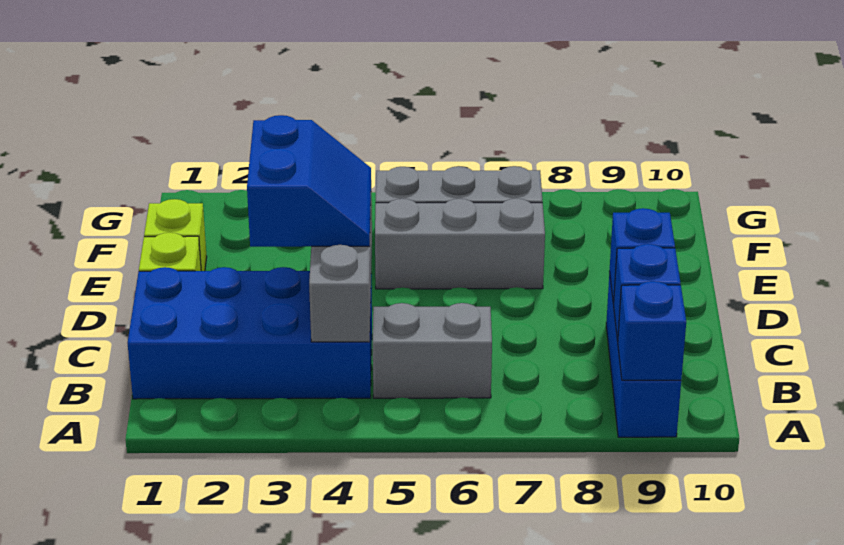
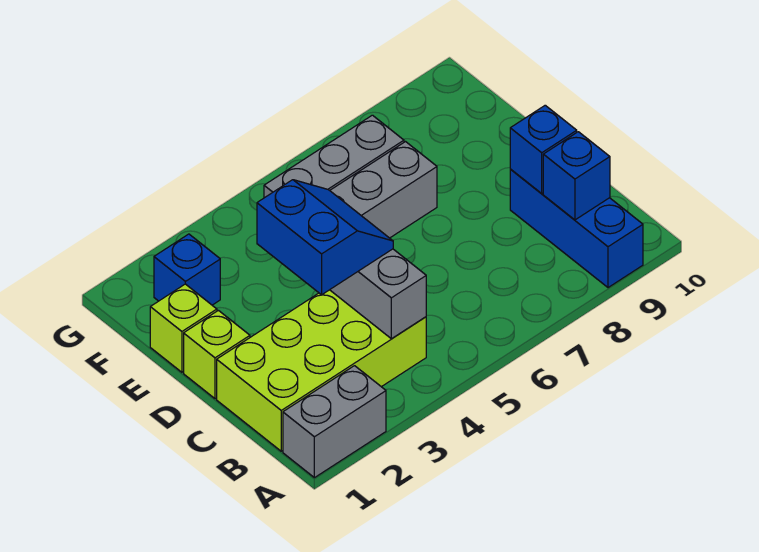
blue 1x1 brick [618,281,686,380] -> blue 1x1 brick moved to [154,234,220,305]
blue 2x4 brick [128,267,372,399] -> lime 2x4 brick [217,290,426,451]
grey 1x2 brick [373,303,492,398] -> grey 1x2 brick moved to [283,366,386,478]

